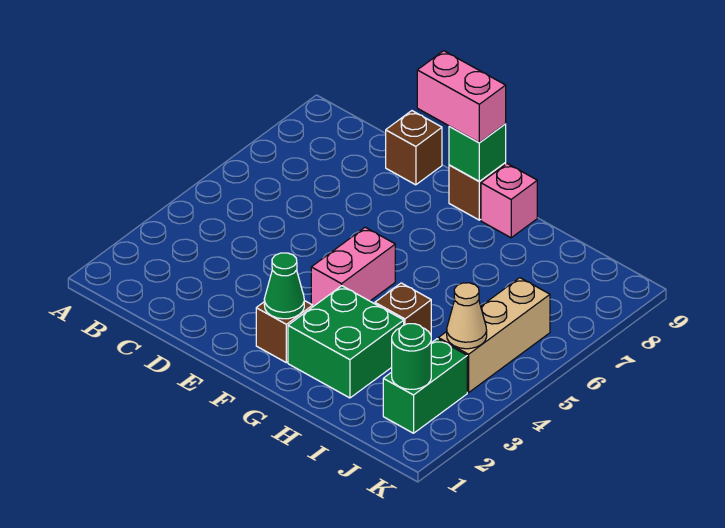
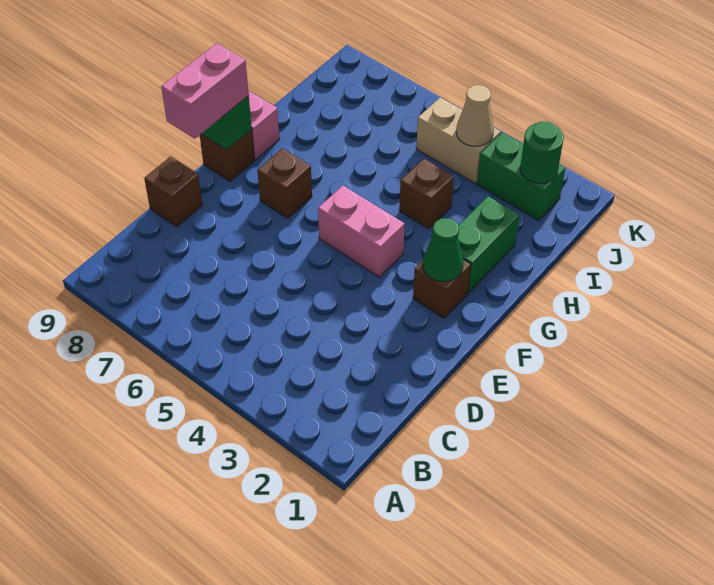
none -> brown 1x1 brick [257,148,312,218]
green 2x2 brick [288,286,404,398] -> green 1x2 brick [458,196,519,293]
tan 1x3 brick [438,278,550,393] -> tan 1x2 brick [416,98,500,183]

